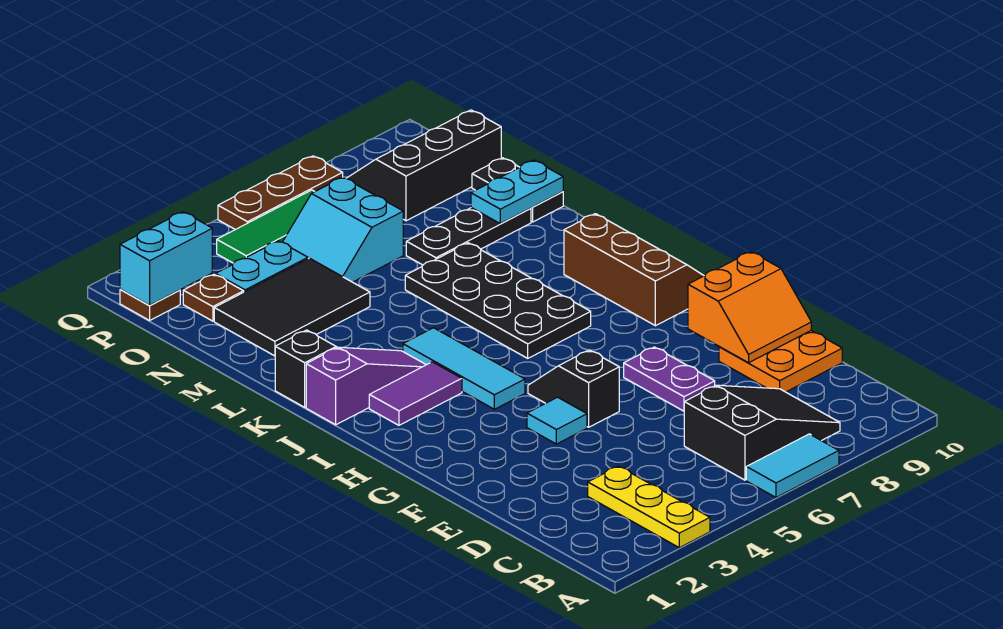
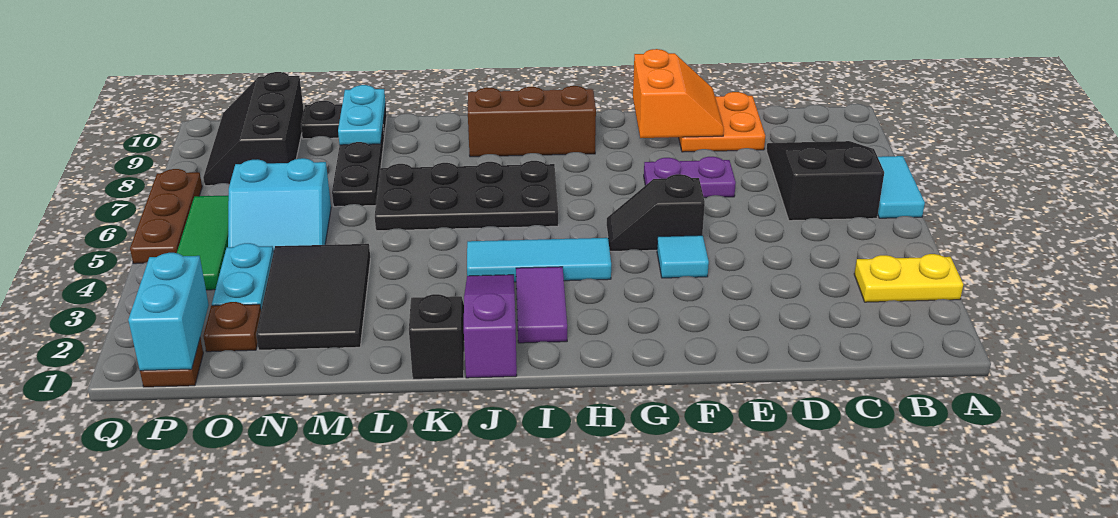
yellow 1x3 plate [588,466,710,548] -> yellow 1x2 plate [854,254,963,302]

